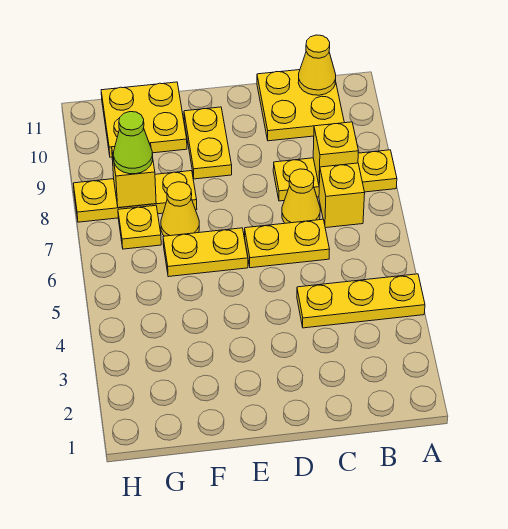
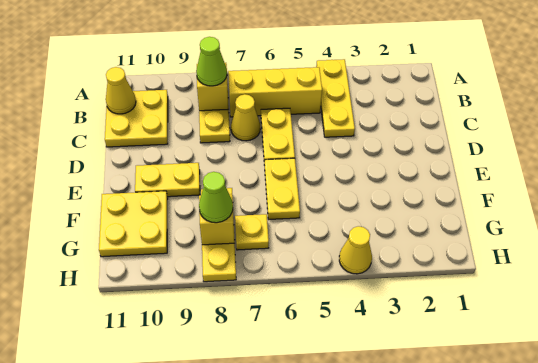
yellow 1x1 brick [319,163,365,228] -> yellow 1x3 brick [228,67,322,117]
none -> lime 1x1 cone [196,37,227,86]
yellow 1x1 cone [161,182,199,236] -> yellow 1x1 cone moved to [339,226,372,274]

